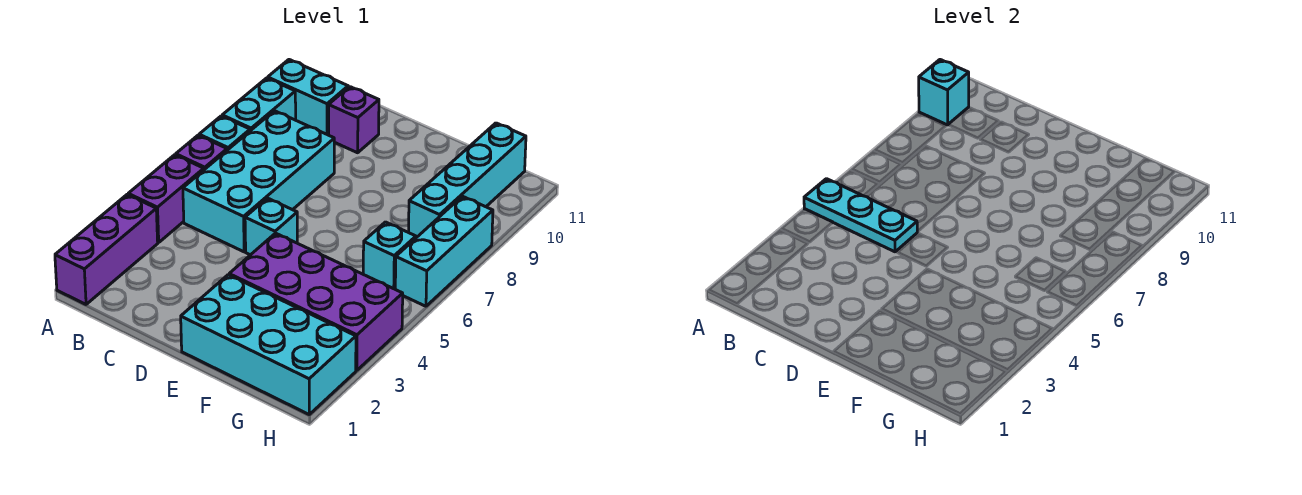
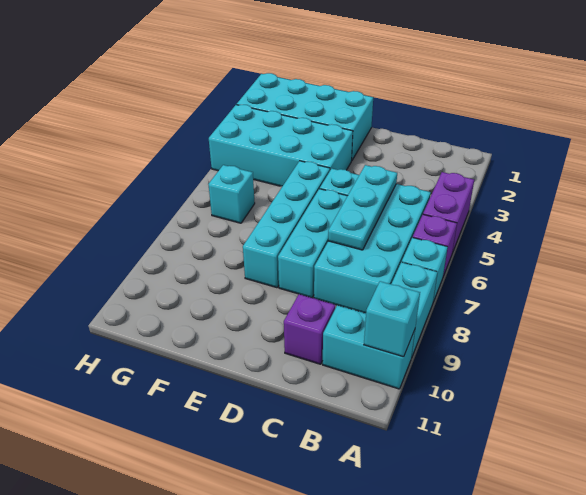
purple 1x3 brick [55,195,158,304] -> none
cyan 1x3 plate [804,179,917,252] -> cyan 1x3 plate turned to [328,165,397,250]
purple 2x4 brick [229,233,403,371] -> cyan 2x4 brick [209,105,353,186]
cyan 1x4 brick [409,123,526,238] -> cyan 1x4 brick moved to [243,161,330,288]
cyan 1x3 brick [395,196,493,306] -> cyan 1x3 brick moved to [278,189,347,298]

